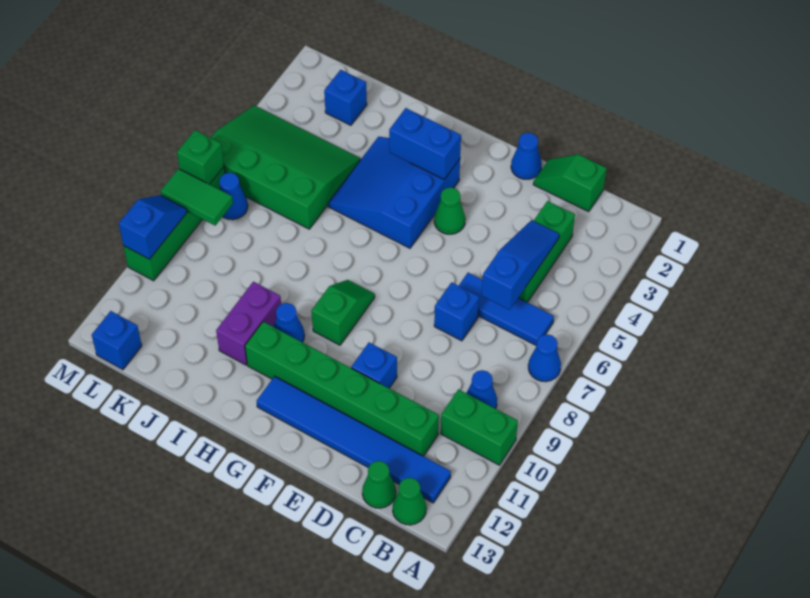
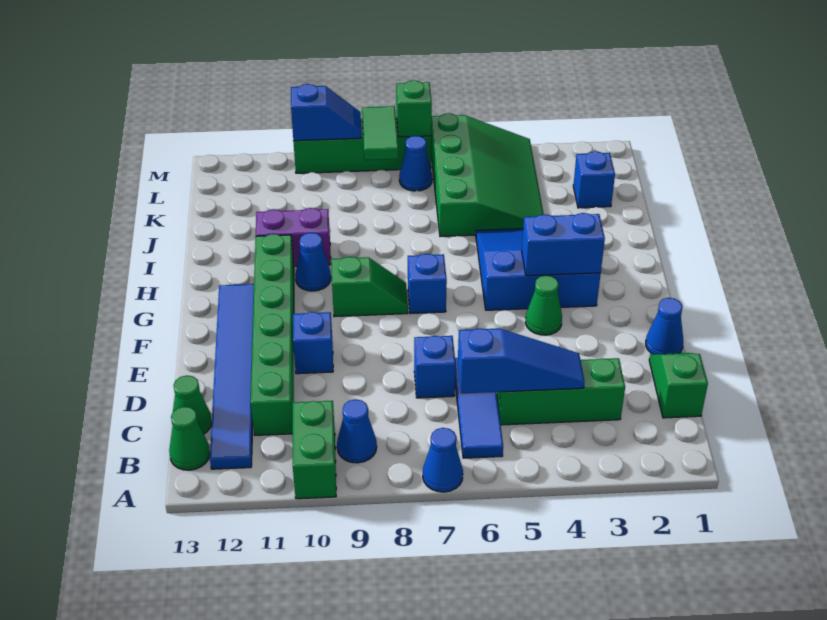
blue 1x2 brick [389,108,461,179] -> blue 1x2 brick turned to [522,213,605,276]
blue 1x1 brick [92,311,142,370] -> blue 1x1 brick moved to [408,254,447,314]

